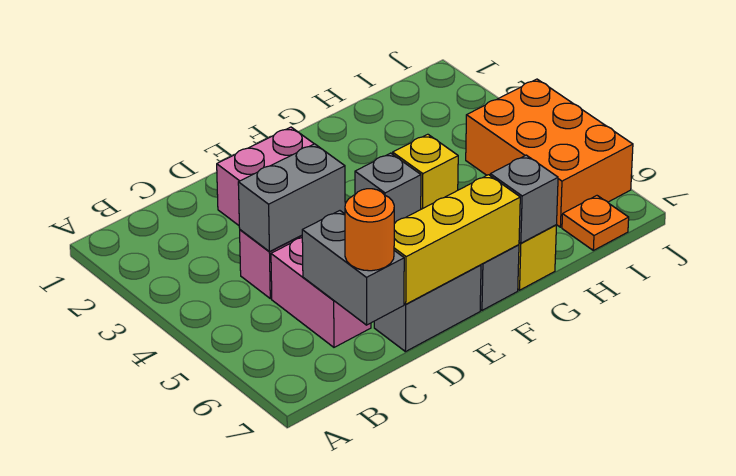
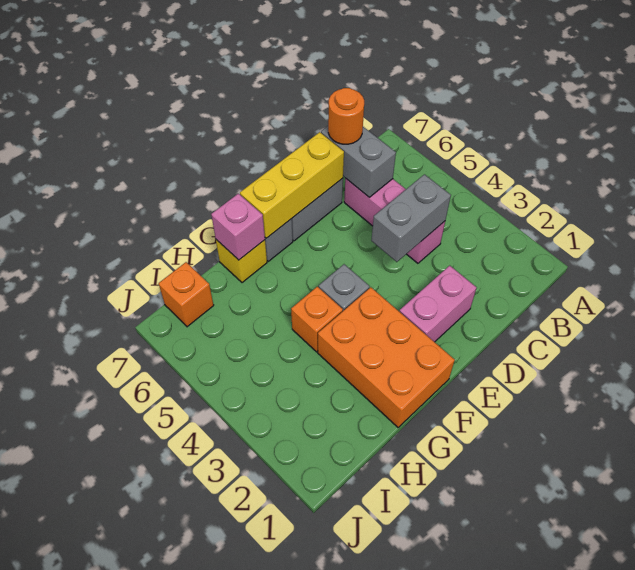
yellow 1x1 brick [393,134,458,209] -> orange 1x1 brick [291,287,343,352]
grey 1x1 brick [490,155,558,243] -> pink 1x1 brick [211,194,265,260]
orange 2x3 brick [466,79,633,227] -> orange 2x3 brick moved to [318,287,455,427]
orange 1x1 plate [562,196,629,250] -> orange 1x1 brick [159,262,214,327]

